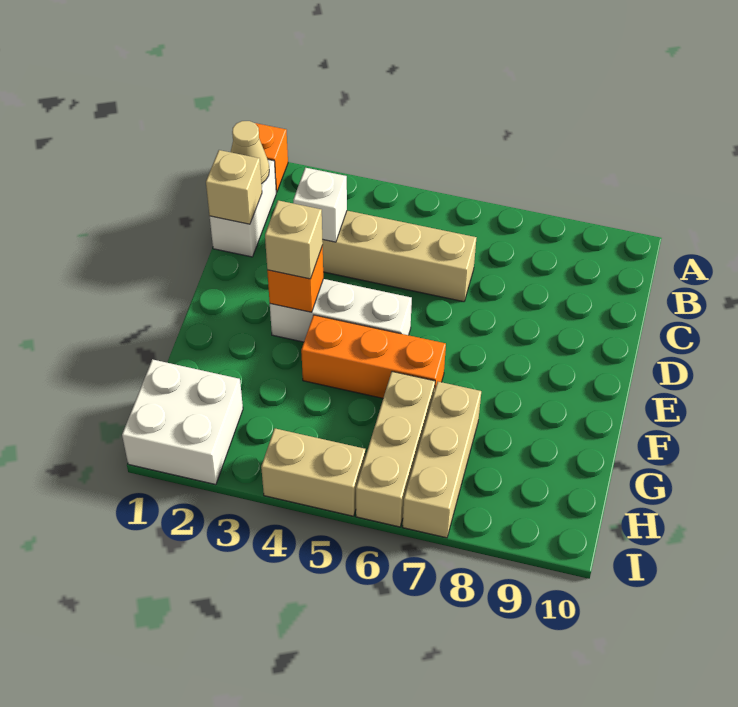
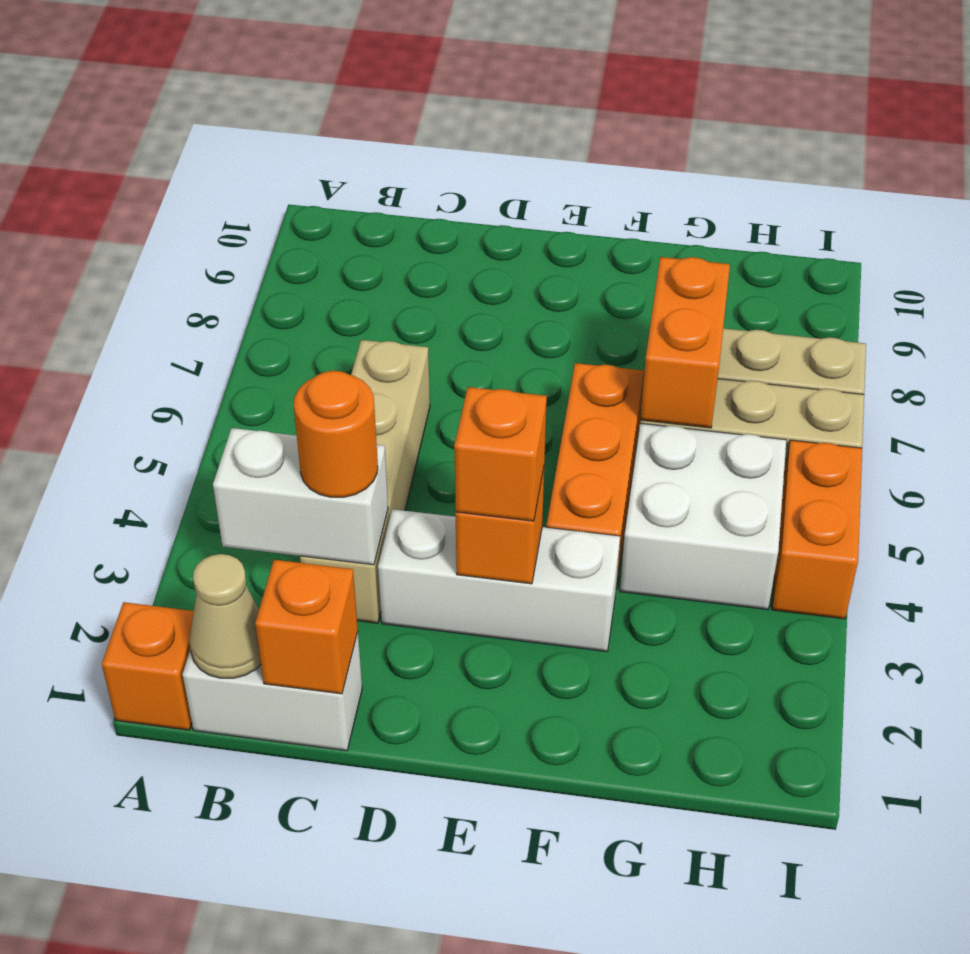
tan 1x1 brick [206,150,262,224] -> orange 1x1 brick [255,560,358,694]
white 1x1 brick [293,168,347,242] -> white 1x2 brick [213,428,388,565]
none -> orange 1x1 round brick [294,371,378,497]
white 1x3 brick [270,279,412,342] -> white 1x3 brick turned to [378,509,620,652]
tan 1x1 brick [265,200,323,279] -> orange 1x1 brick [454,387,547,521]
none -> orange 1x2 brick [640,257,730,428]
white 2x2 brick [122,359,243,485] -> white 2x2 brick moved to [620,423,786,610]
tan 1x2 brick [261,429,365,516] -> orange 1x2 brick [772,440,862,619]

